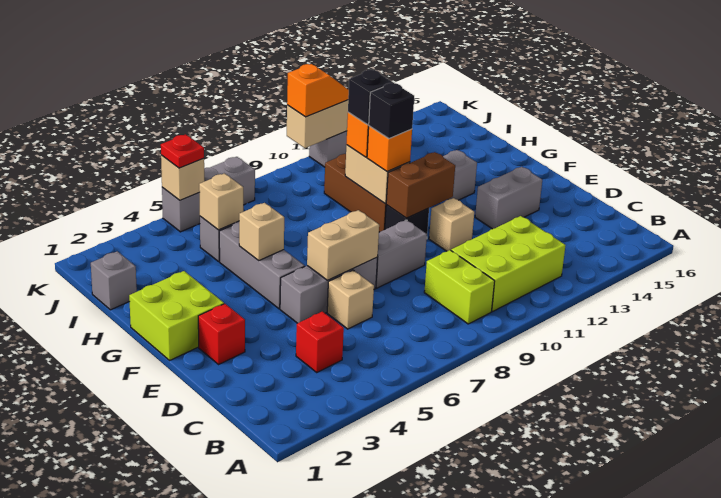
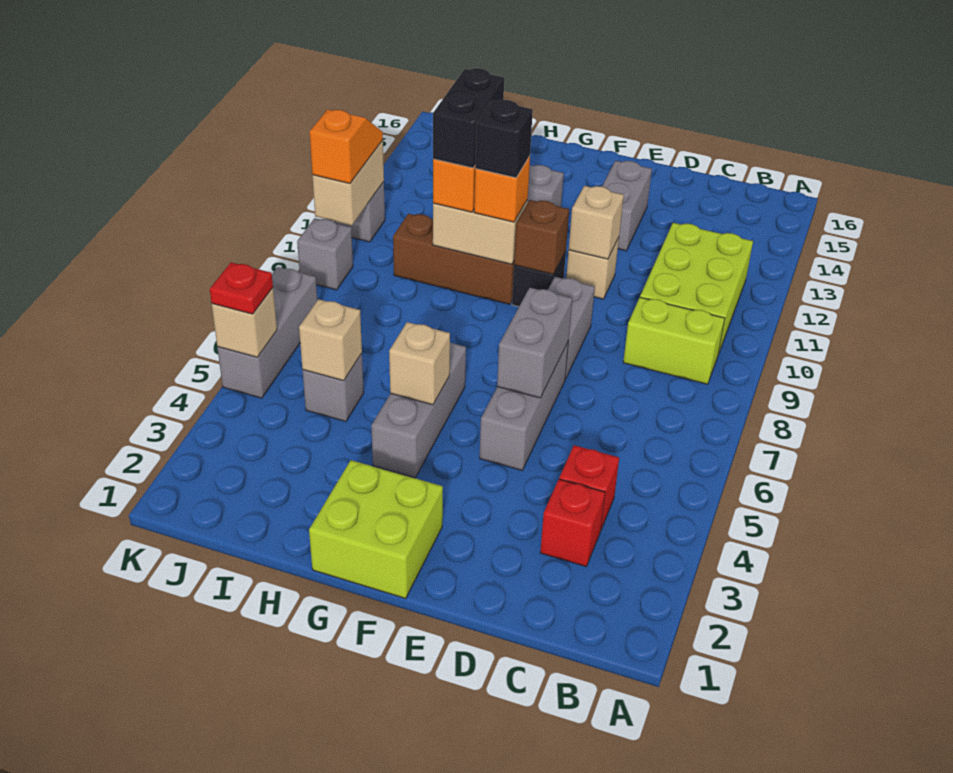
tan 1x1 brick [327,270,374,329] -> tan 1x1 brick moved to [569,186,624,259]
red 1x1 brick [198,304,245,364] -> red 1x1 brick moved to [540,479,605,566]
tan 1x2 brick [307,210,379,280] -> grey 1x2 brick [497,288,572,398]
grey 1x3 brick [219,222,305,309] -> grey 1x3 brick turned to [371,343,466,478]
brown 1x2 brick [386,152,455,218] -> brown 1x1 brick [514,200,569,274]
black 1x1 brick [348,70,393,125] -> black 1x2 brick [433,68,504,168]
grey 1x1 brick [91,251,137,310] -> grey 1x1 brick moved to [297,218,353,290]

